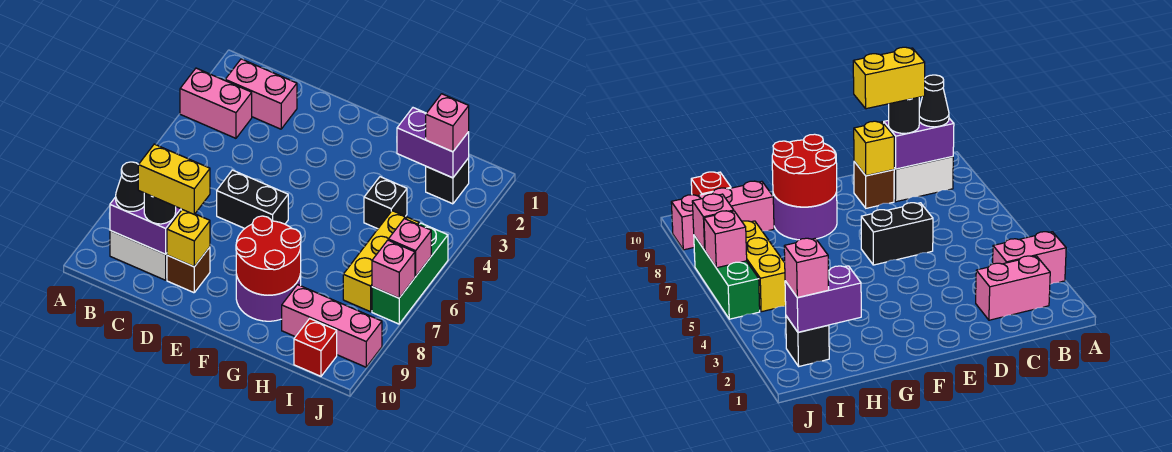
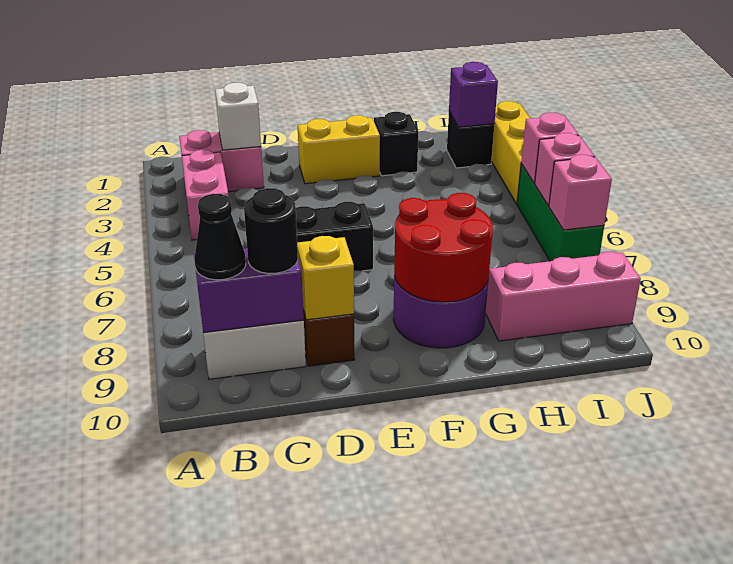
pink 1x2 brick [180,68,252,138] -> pink 1x2 brick turned to [182,150,229,240]
none -> white 1x1 brick [215,83,261,150]
yellow 1x2 brick [138,144,210,214] -> yellow 1x2 brick moved to [298,115,380,184]
purple 1x2 brick [397,108,469,178] -> purple 1x1 brick [449,62,498,127]
black 1x1 brick [364,177,407,229] -> black 1x1 brick moved to [374,112,419,176]
pink 1x1 brick [426,94,469,152] -> pink 1x1 brick moved to [521,112,579,183]
yellow 1x3 brick [343,211,419,312] -> yellow 1x3 brick moved to [491,101,530,204]
red 1x1 brick [294,319,337,376] -> none

